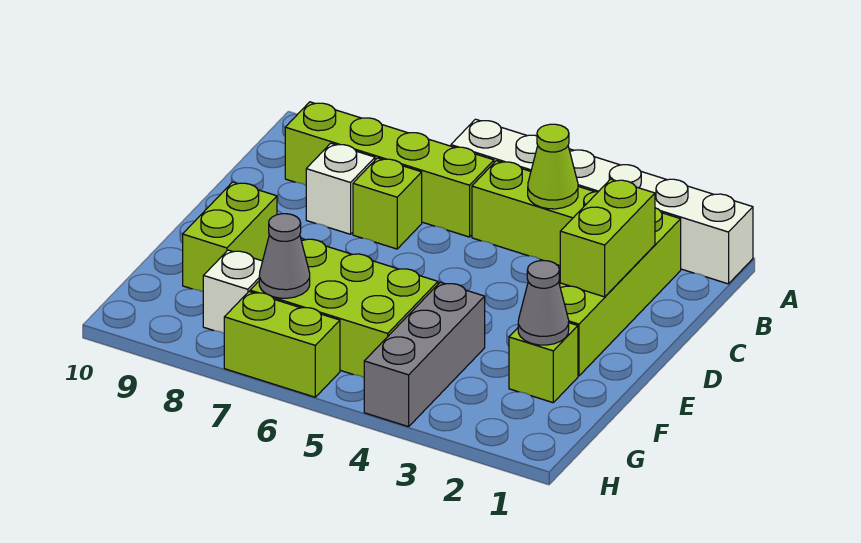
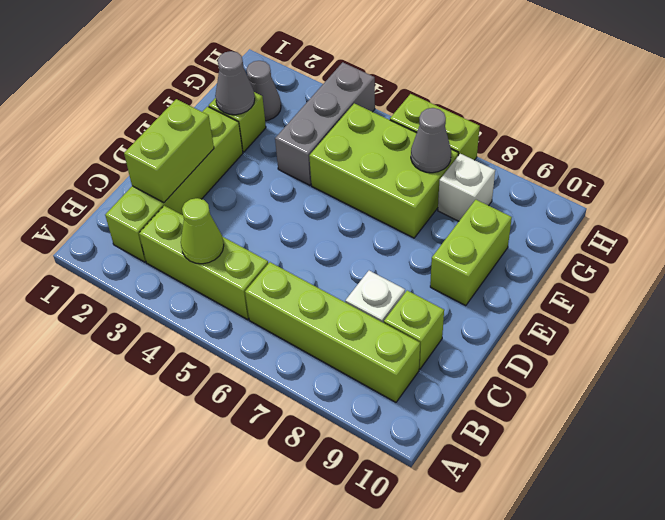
white 1x6 brick [451,119,753,284] -> none
lime 1x1 brick [353,158,422,249] -> lime 1x1 brick moved to [384,290,444,369]
none -> grey 1x1 cone [247,61,281,121]

